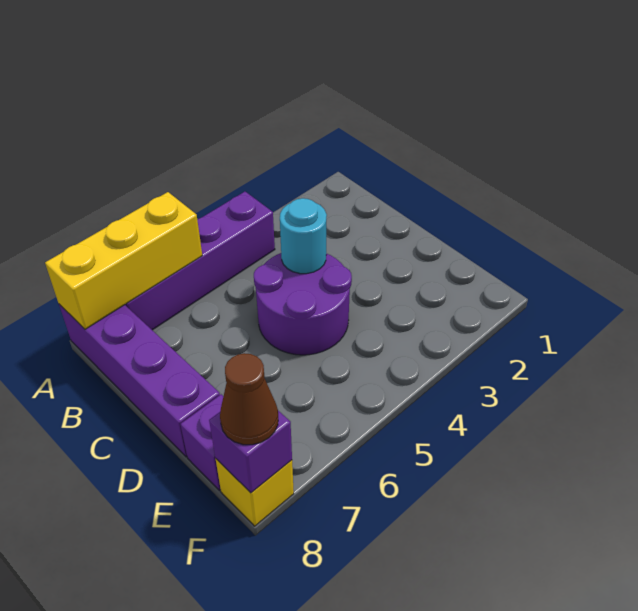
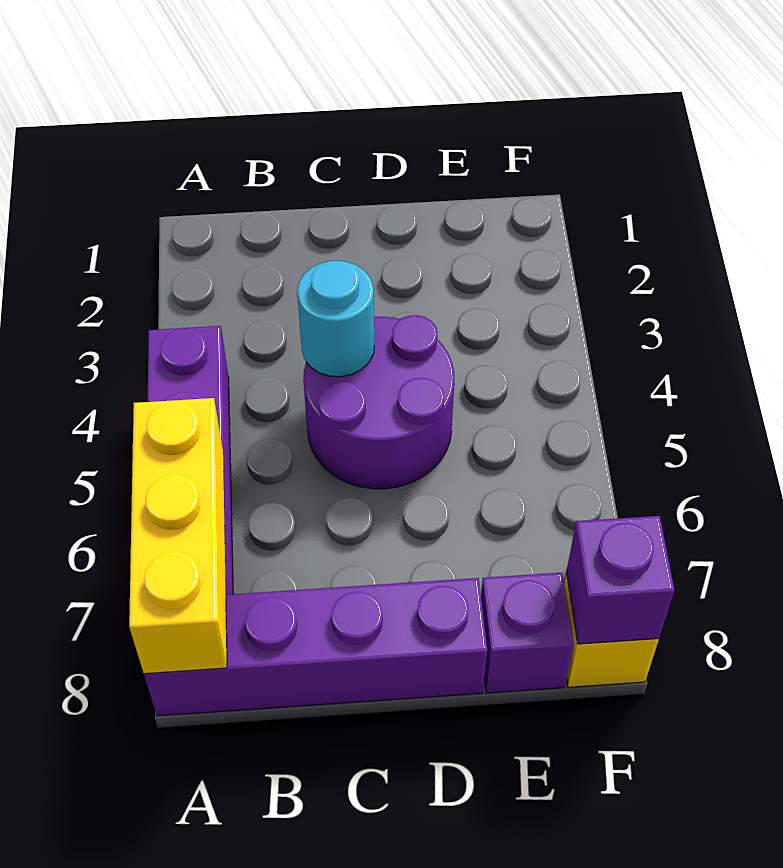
brown 1x1 cone [220,353,278,445] -> none

